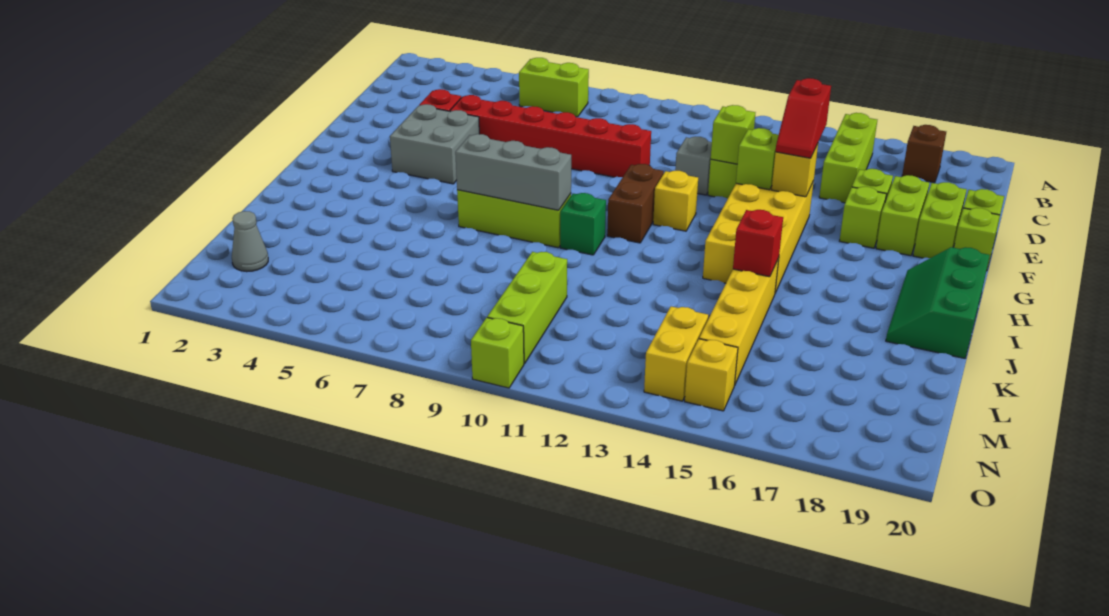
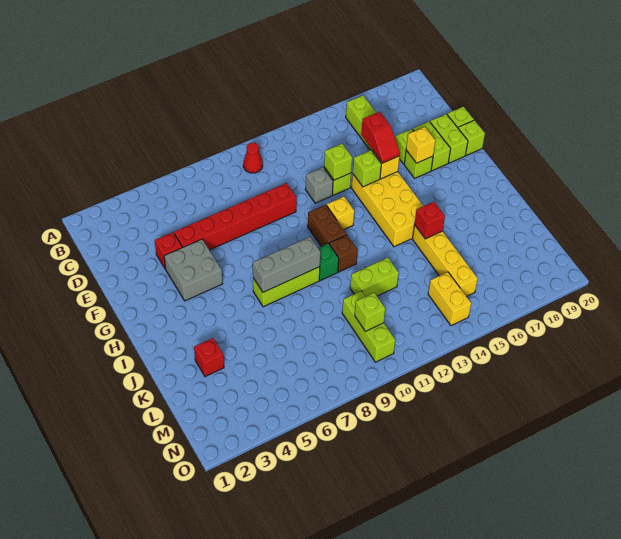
lime 1x2 brick [519,58,589,117] -> lime 1x2 brick moved to [350,258,399,296]
none -> red 1x1 cone [243,143,263,173]
brown 1x1 brick [902,125,946,183] -> brown 1x1 brick moved to [329,235,358,272]
green 2x3 slope [886,247,990,358] -> none
none -> red 1x1 brick [194,338,224,377]
grey 1x1 cone [232,211,268,272] -> none
yellow 1x1 brick [685,339,738,411] -> yellow 1x1 brick moved to [406,127,435,163]
lime 1x1 brick [471,318,524,388] -> lime 1x1 brick moved to [355,293,385,331]

